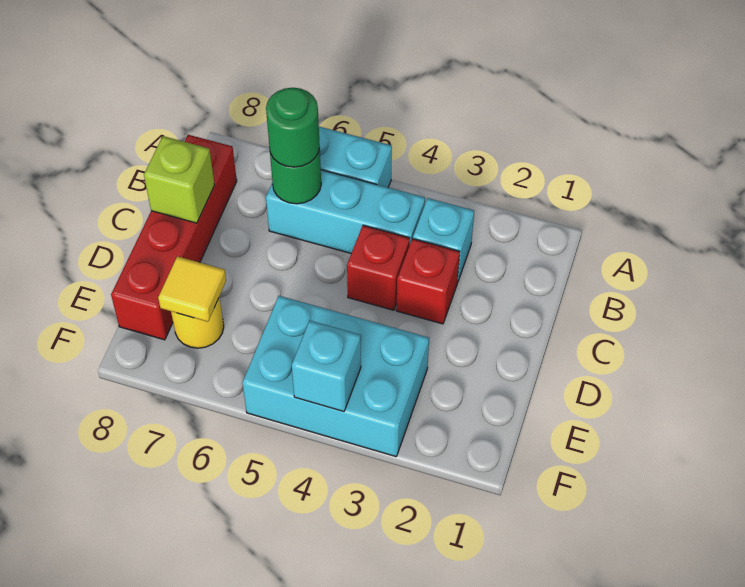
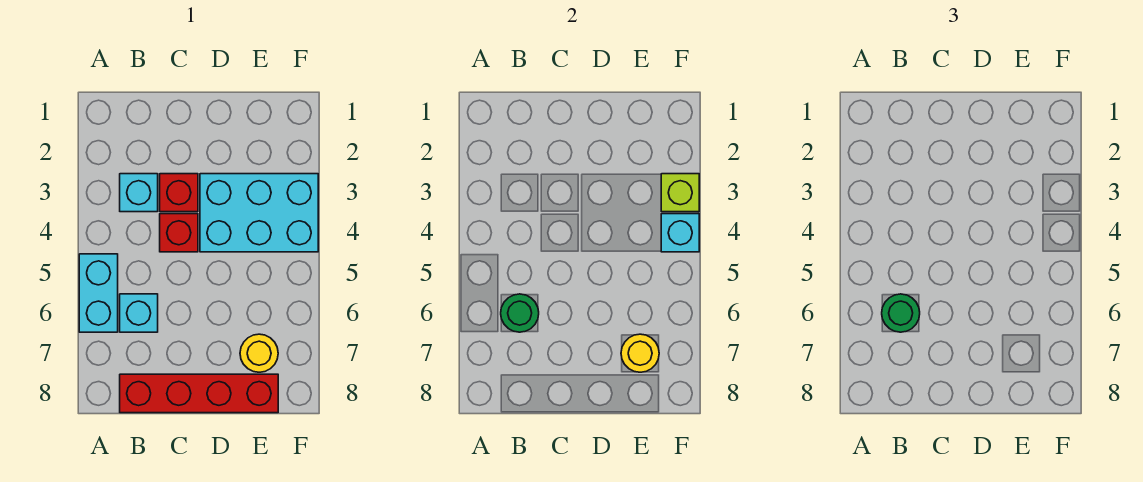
cyan 1x3 brick [266,170,425,253] -> cyan 1x1 brick [120,294,158,332]
lime 1x1 brick [144,136,215,223] -> lime 1x1 brick moved to [661,174,699,212]
cyan 2x3 brick [243,296,429,457] -> cyan 2x3 brick turned to [200,174,318,252]
yellow 1x1 tile [158,256,226,322] -> yellow 1x1 round brick [621,334,659,372]

